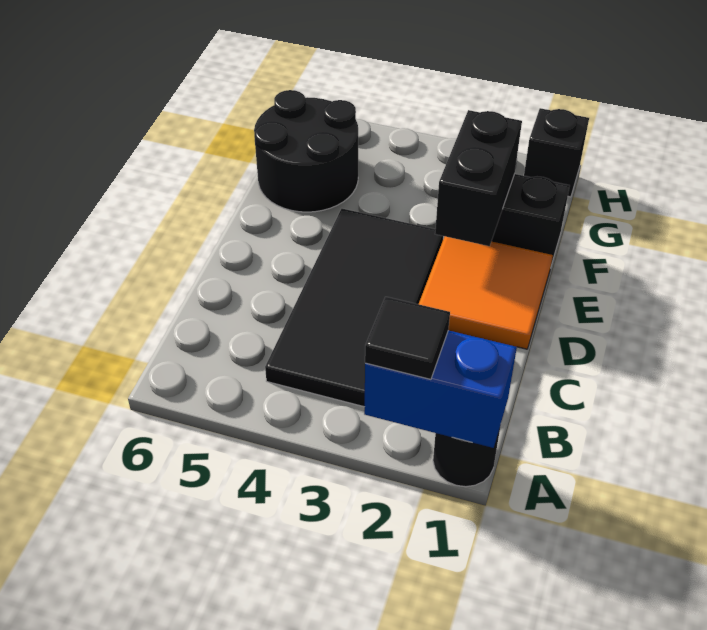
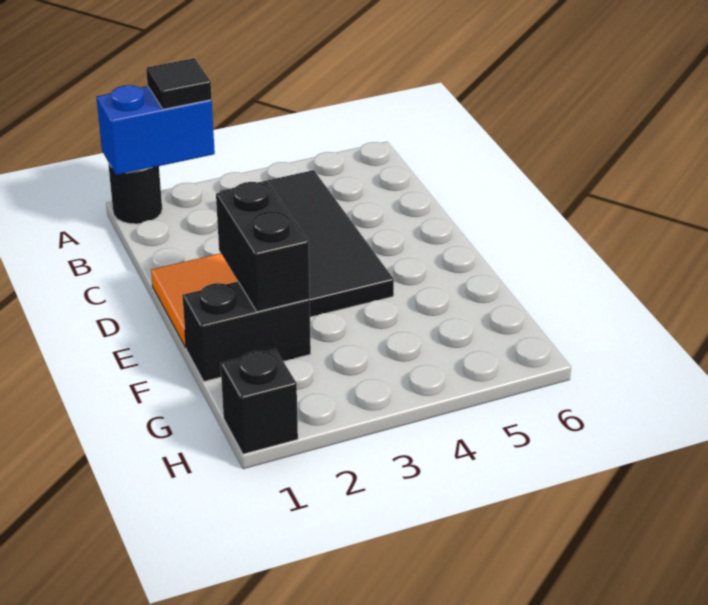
black 2x2 round brick [254,90,358,212] -> none

